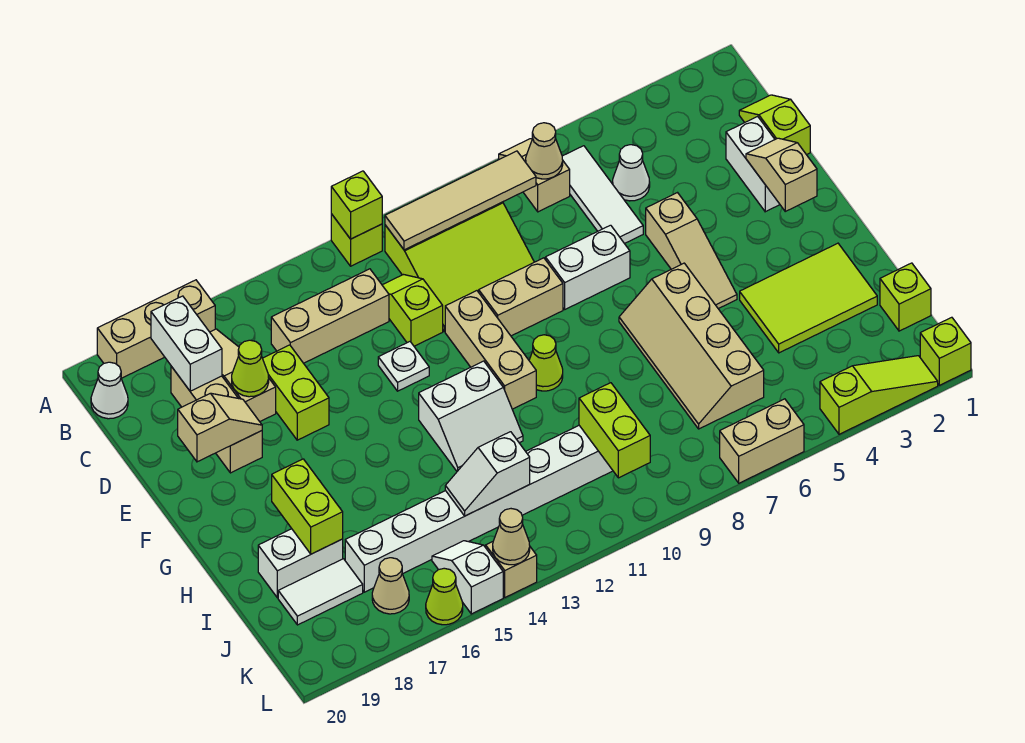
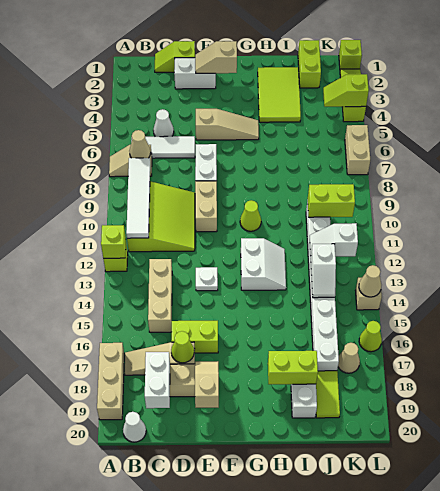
tan 1x4 tile [385,151,536,250] -> white 1x4 tile [126,158,150,238]
white 1x2 brick [151,296,222,391] -> white 1x2 brick turned to [145,352,170,408]
lime 1x2 slope [382,275,443,346] -> lime 1x2 slope moved to [323,74,369,107]
tan 1x3 brick [445,291,536,409] -> none
tan 2x4 slope [619,263,764,429] -> none
lime 1x1 brick [880,263,931,331] -> lime 1x2 brick [298,40,321,88]
white 1x2 tile [278,559,363,625] -> lime 1x2 tile [316,371,340,418]
white 1x2 slope [432,541,503,614] -> white 1x2 slope moved to [310,223,358,256]

